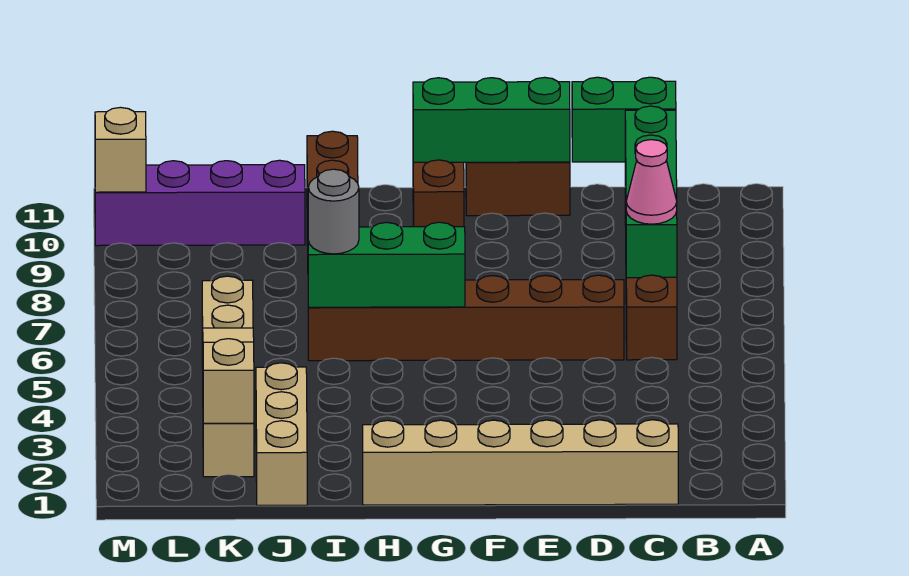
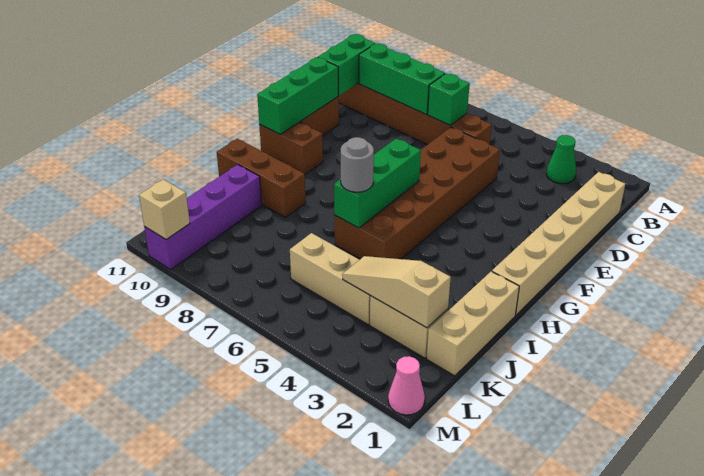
none -> green 1x1 cone [546,135,576,184]
pink 1x1 cone [626,140,677,224] -> pink 1x1 cone moved to [388,356,425,415]
brown 1x6 brick [308,275,624,361] -> brown 2x6 brick [335,127,500,259]
tan 1x3 brick [256,363,307,505] -> tan 1x3 brick turned to [427,271,519,376]

